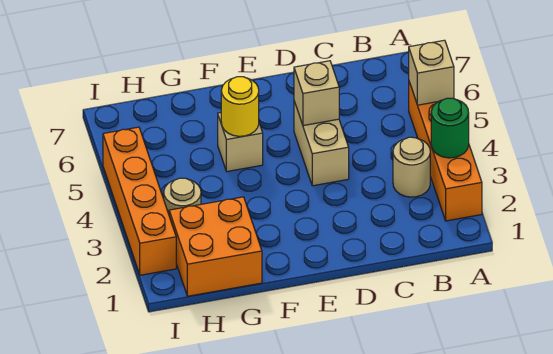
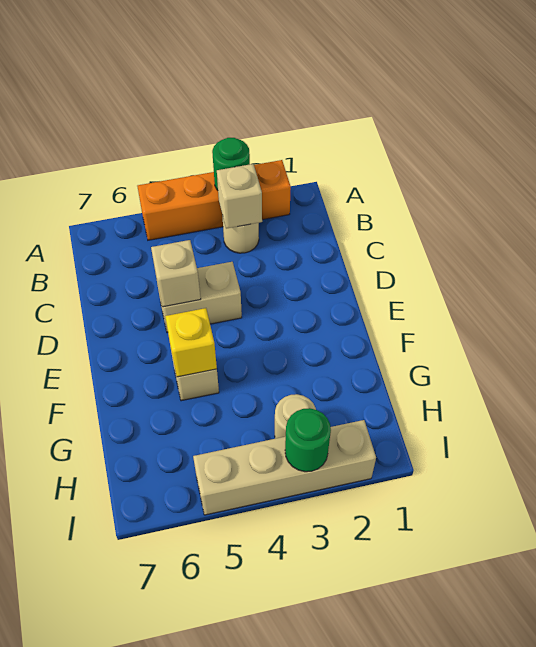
tan 1x1 brick [409,40,454,105] -> tan 1x1 brick moved to [217,164,262,229]
yellow 1x1 round brick [221,77,259,136] -> yellow 1x1 brick [165,308,217,377]
orange 2x2 brick [169,197,262,296] -> none
orange 1x4 brick [103,127,176,275] -> tan 1x4 brick [193,420,376,515]
none -> green 1x1 round brick [285,408,331,472]

